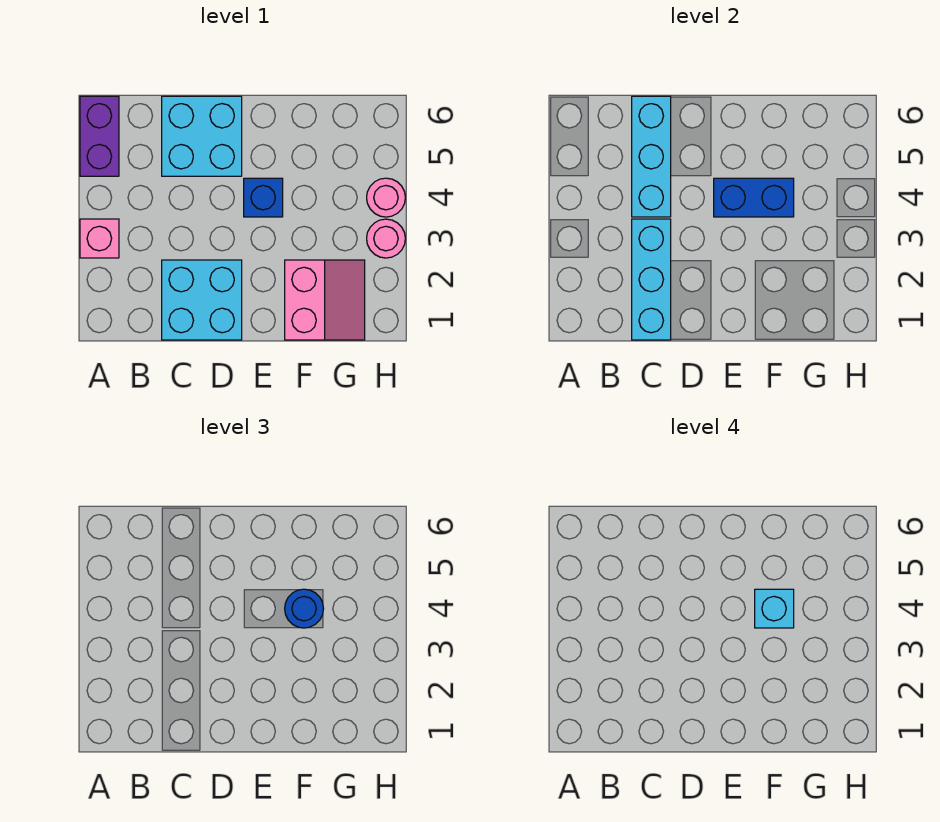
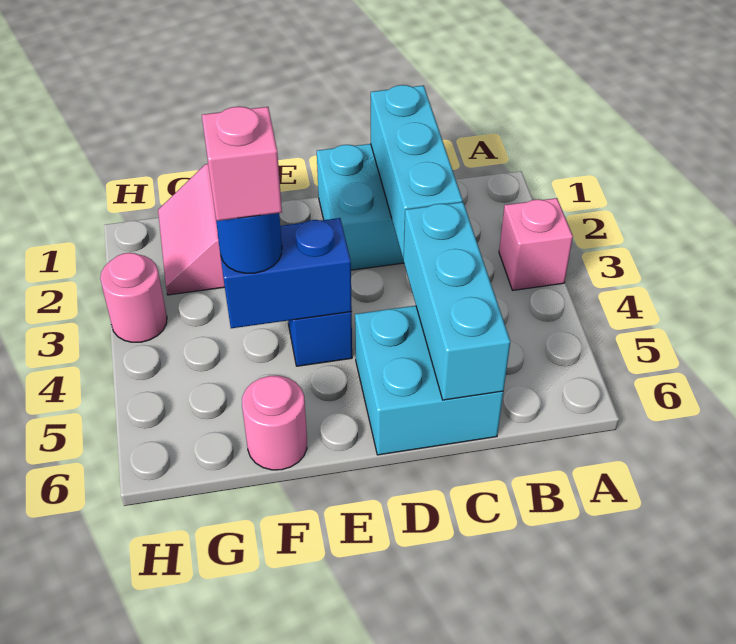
purple 1x2 brick [80,96,119,176] -> none
cyan 1x1 brick [755,589,794,628] -> pink 1x1 brick [202,107,282,221]
pink 1x1 round brick [367,178,405,217] -> pink 1x1 round brick moved to [242,376,307,470]

